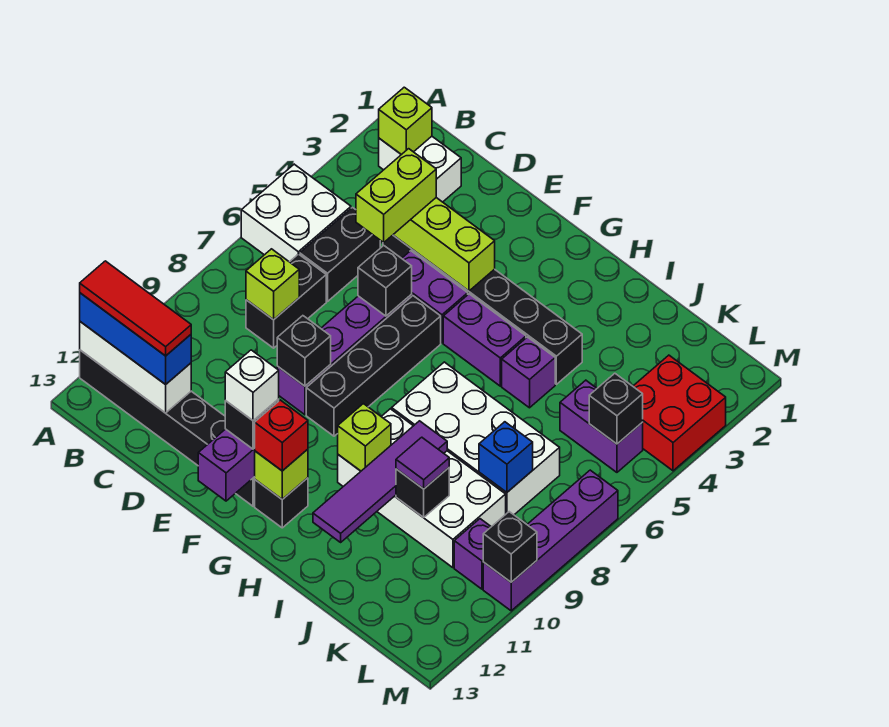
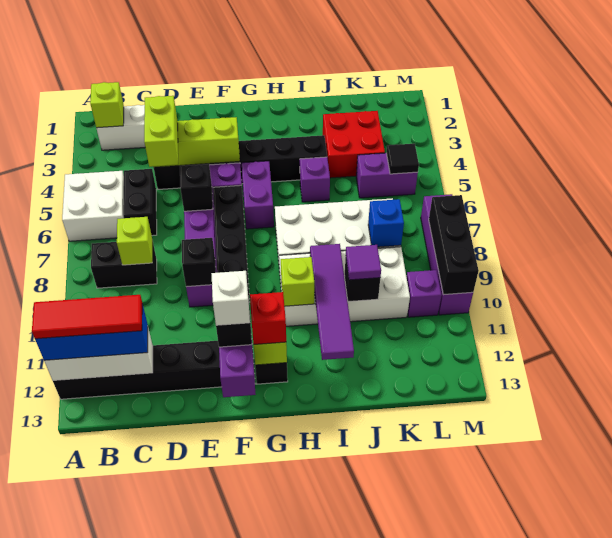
black 1x2 brick [246,254,326,348] -> black 1x2 brick turned to [91,240,157,288]
purple 1x2 brick [443,294,526,386] -> purple 1x2 brick turned to [242,161,274,229]
red 2x2 brick [633,355,726,471] -> red 2x2 brick moved to [323,111,385,178]
black 1x1 brick [589,373,643,444] -> black 1x1 tile [386,144,419,174]
black 1x1 brick [483,512,537,582] -> black 1x3 brick [429,195,479,295]

